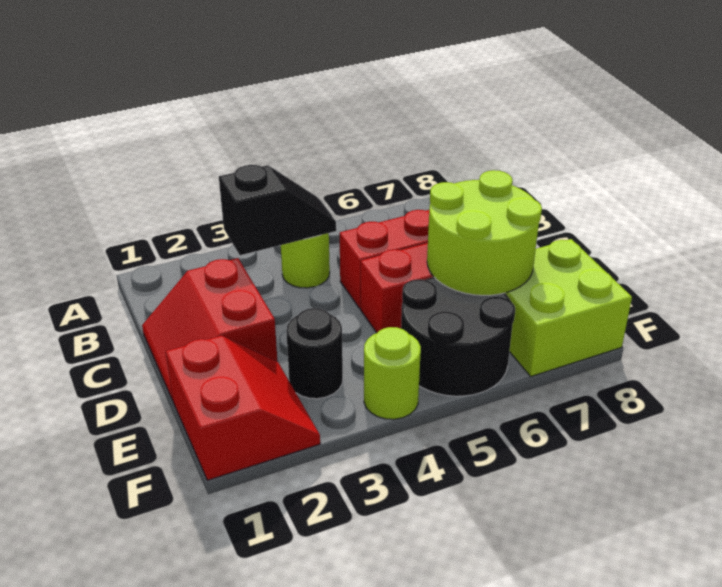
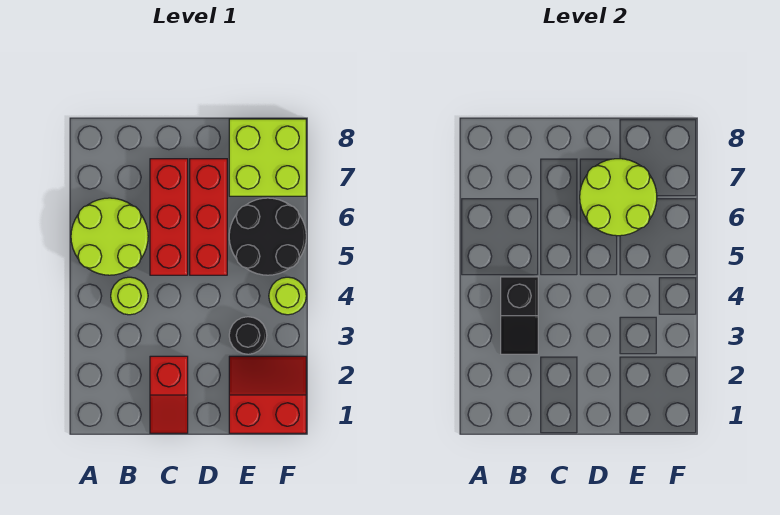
none -> lime 2x2 round brick [71,198,148,275]
black 1x2 slope [219,165,336,255] -> black 1x2 slope turned to [501,277,538,354]
red 2x2 slope [142,258,278,400] -> red 1x2 slope [150,356,188,433]

